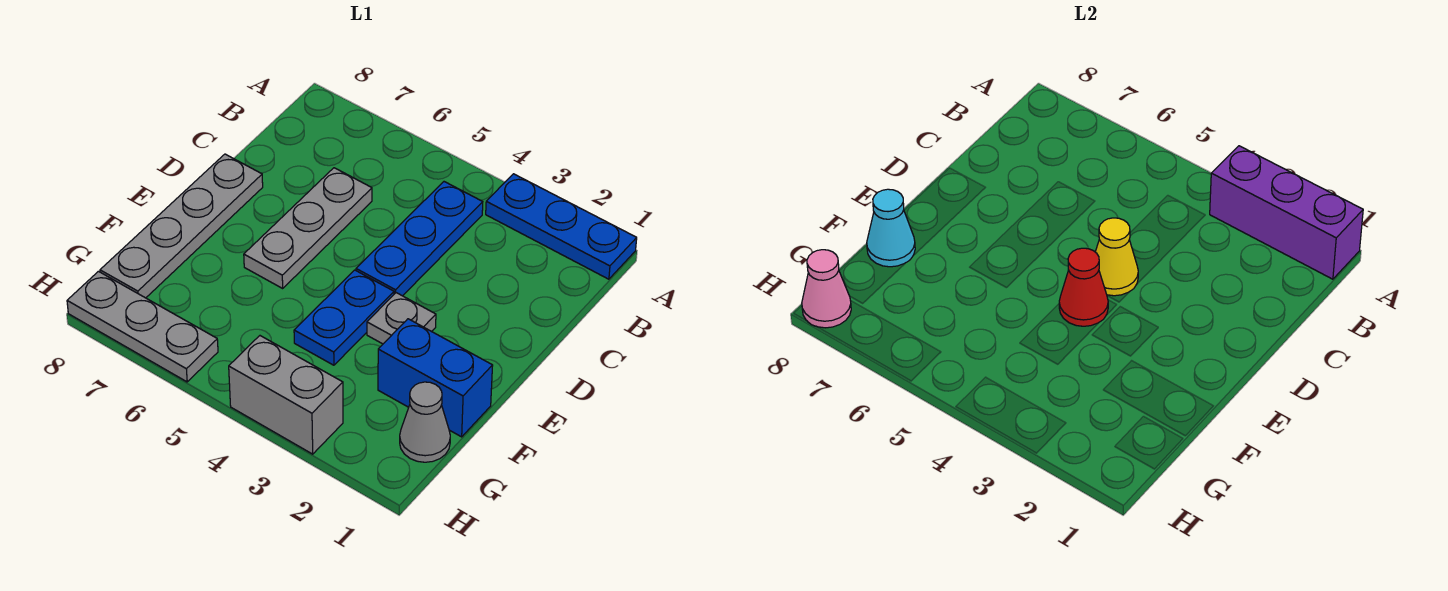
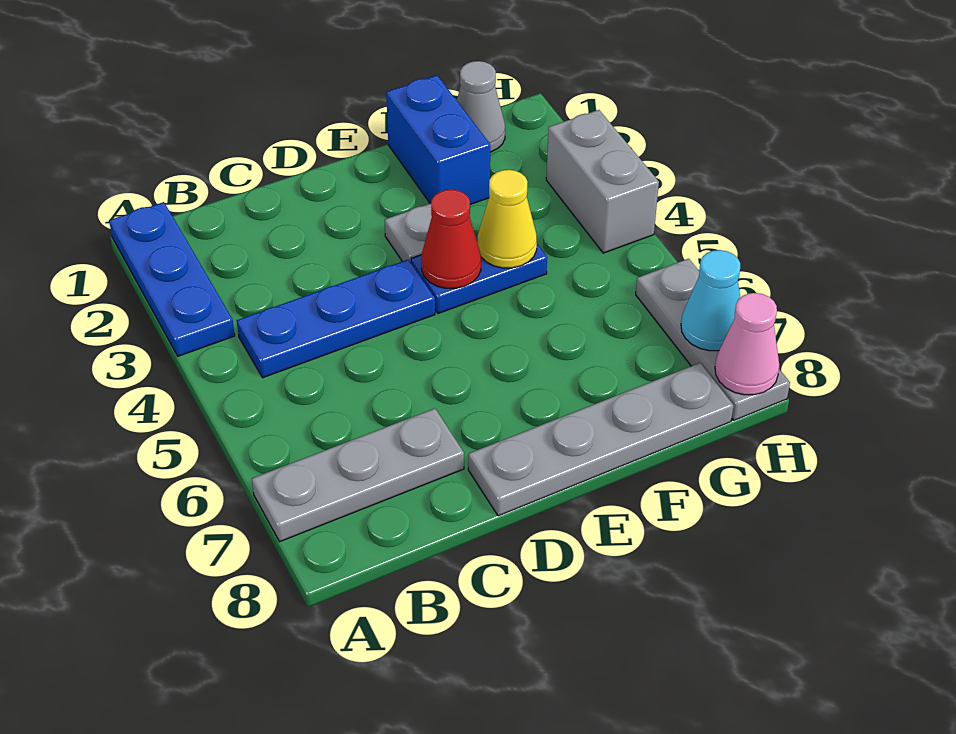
purple 1x3 brick [1210,146,1363,279] -> none
grey 1x3 plate [244,168,372,288] -> grey 1x3 plate moved to [252,409,464,542]
yellow 1x1 cone [1095,218,1138,296] -> yellow 1x1 cone moved to [478,170,537,268]
cyan 1x1 cone [867,189,915,267] -> cyan 1x1 cone moved to [681,250,740,351]

